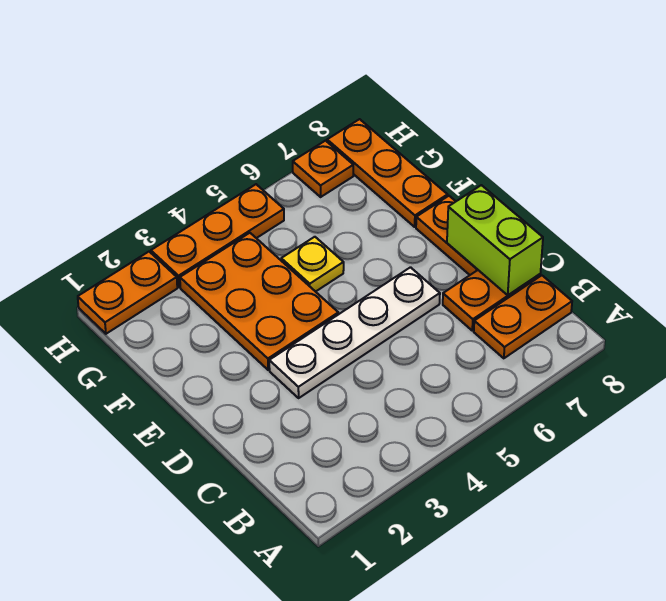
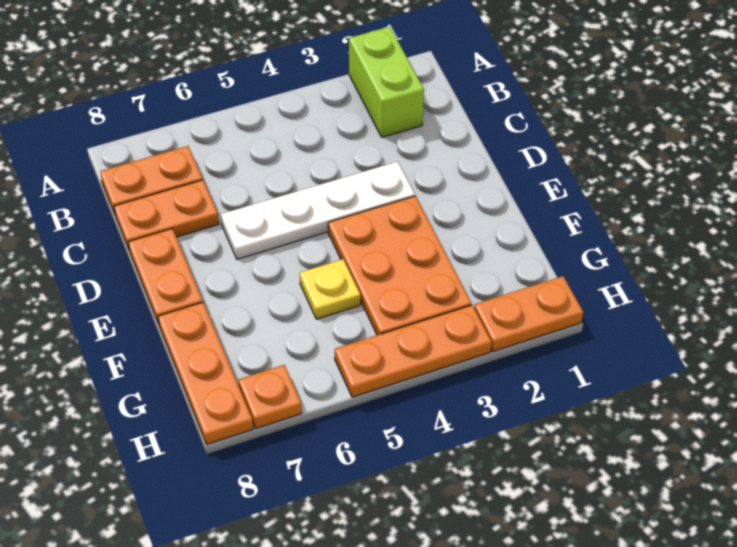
lime 1x2 brick [447,185,543,295] -> lime 1x2 brick moved to [349,27,424,137]

